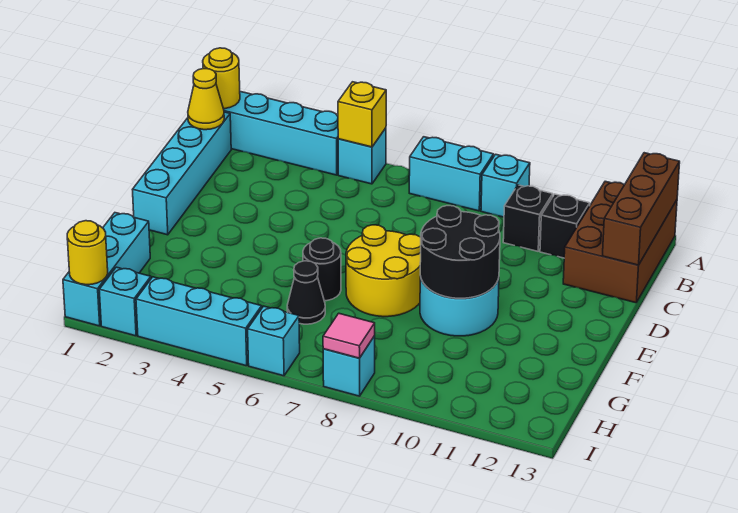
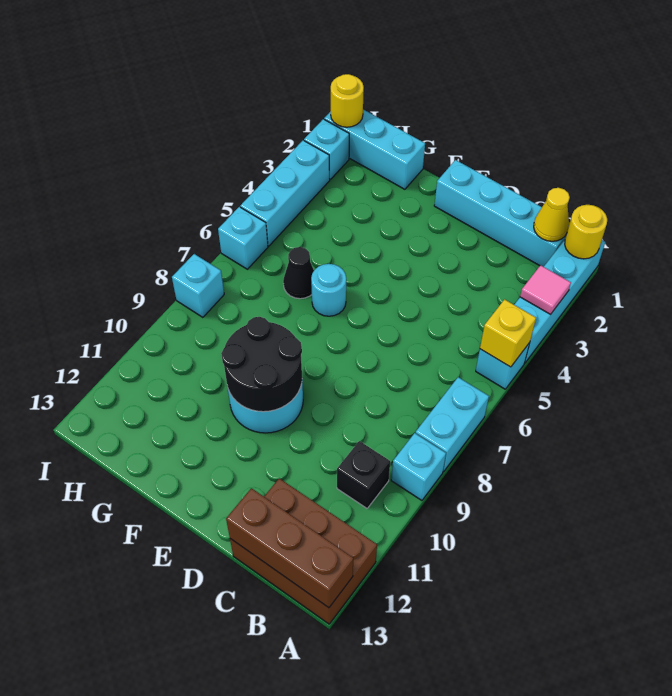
black 1x1 brick [540,194,590,258] -> none
yellow 2x2 round brick [346,225,421,317] -> none
black 1x1 round brick [303,238,341,301] -> cyan 1x1 round brick [311,264,346,316]
pink 1x1 tile [323,313,375,358] -> pink 1x1 tile moved to [520,265,571,315]

